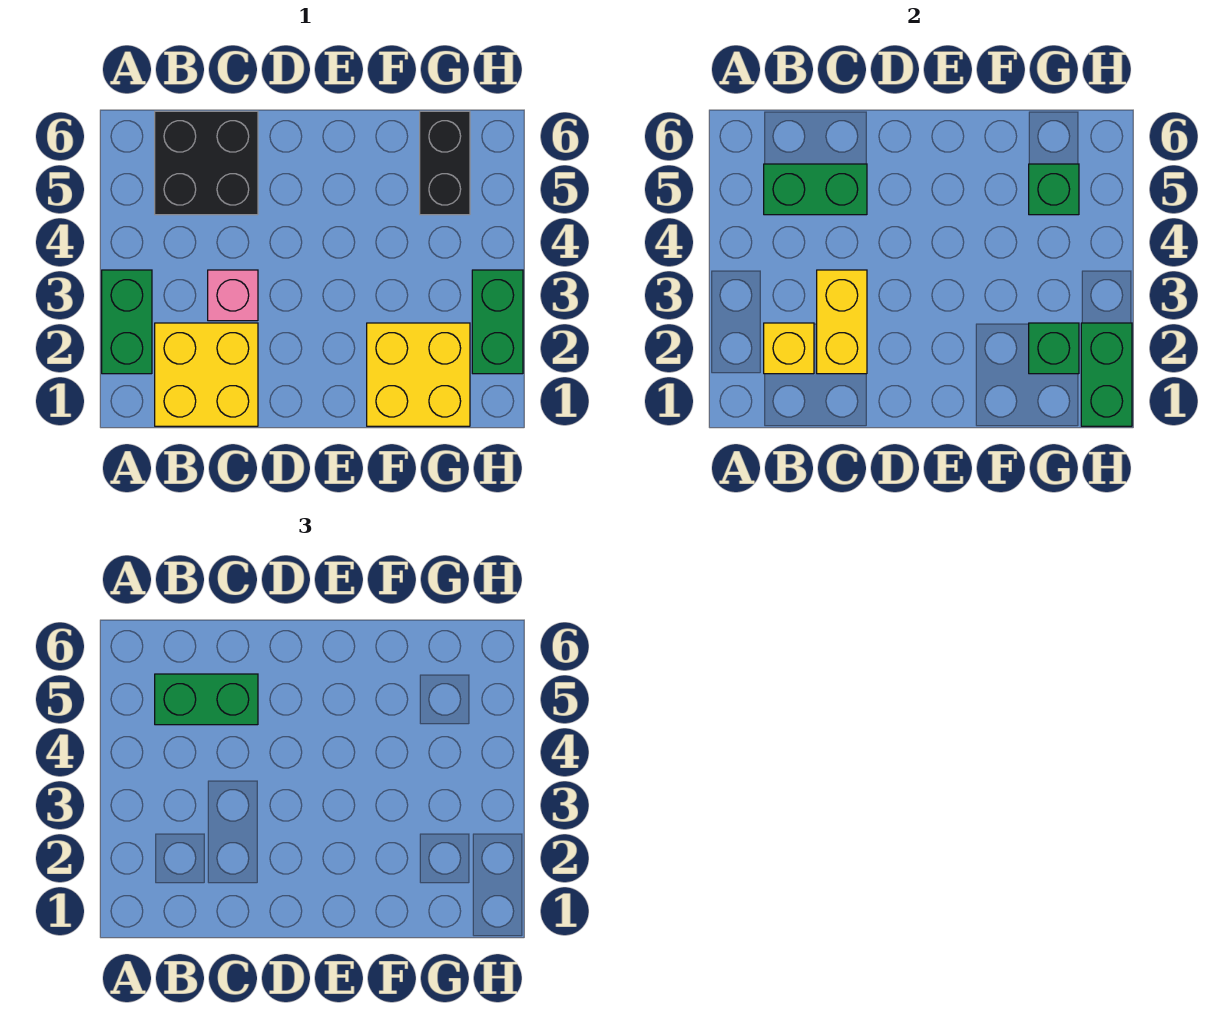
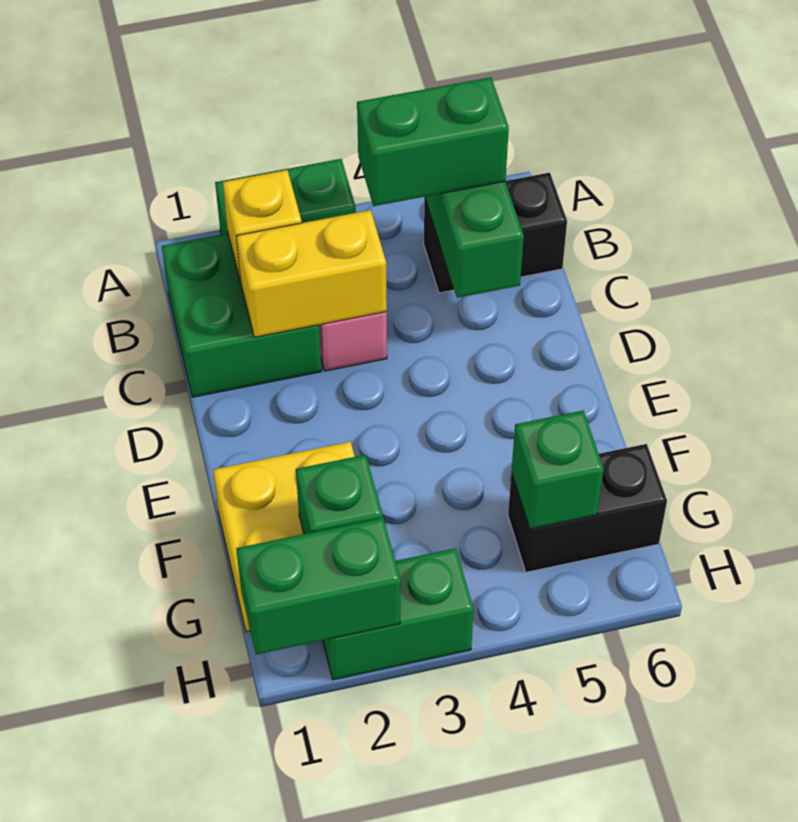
yellow 2x2 brick [155,323,258,426] -> green 2x2 brick [162,233,321,397]
black 2x2 brick [155,111,258,215] -> black 1x2 brick [424,173,567,293]
green 1x2 brick [155,674,258,725] -> green 1x2 brick turned to [357,77,509,206]

